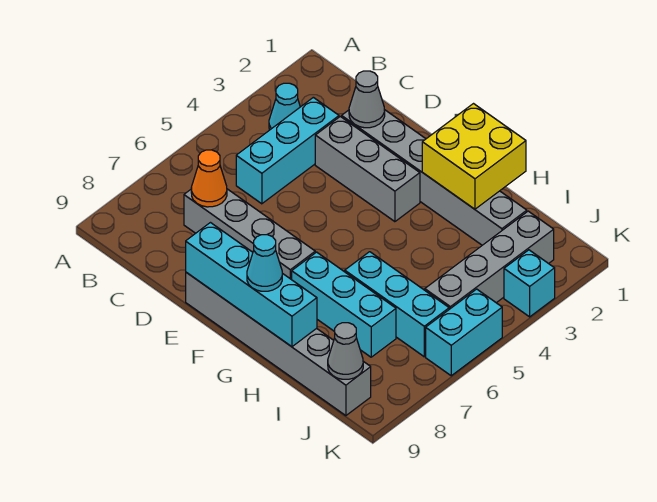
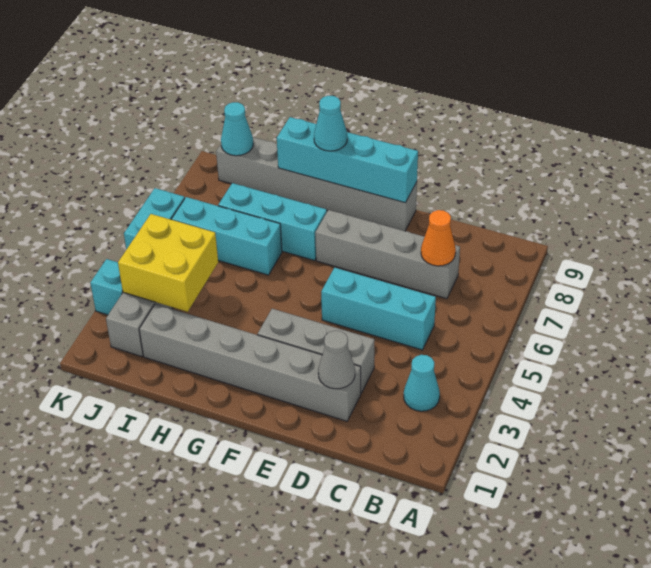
cyan 1x3 brick [236,97,339,204] -> cyan 1x3 brick turned to [321,268,436,350]
yellow 2x2 brick [422,104,526,209] -> yellow 2x2 brick moved to [118,214,218,312]
grey 1x1 cone [328,323,363,379] -> cyan 1x1 cone [221,102,253,156]

